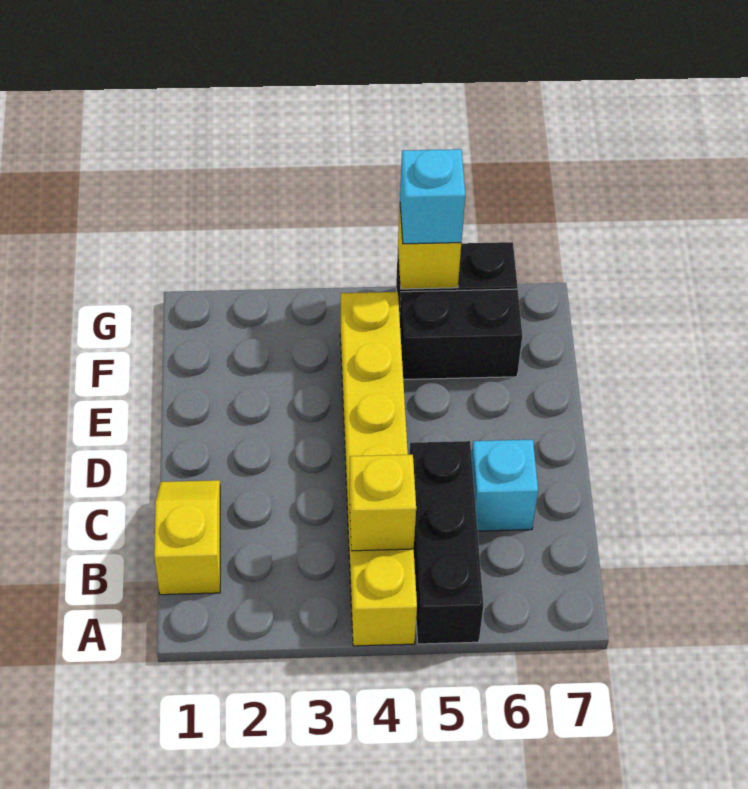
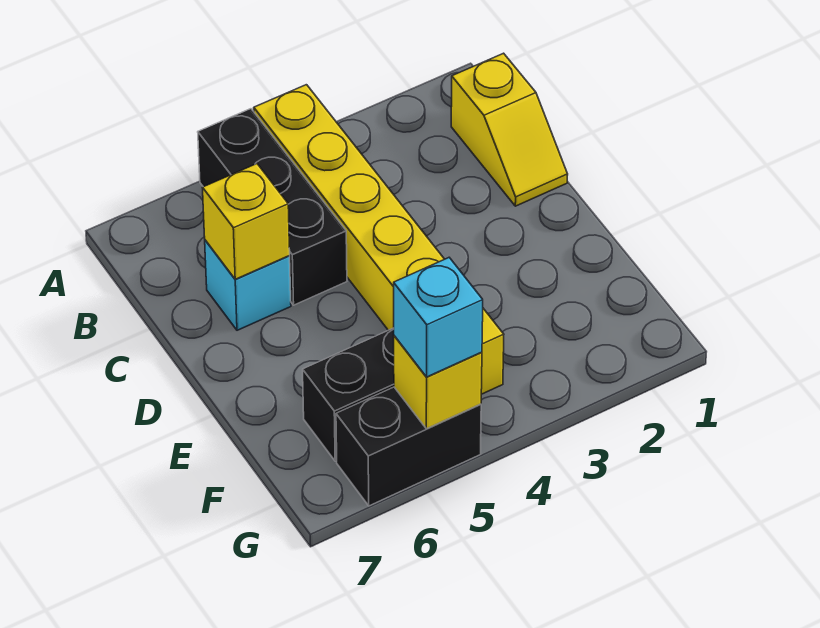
yellow 1x1 brick [349,455,416,551] -> yellow 1x1 brick moved to [203,164,290,279]

